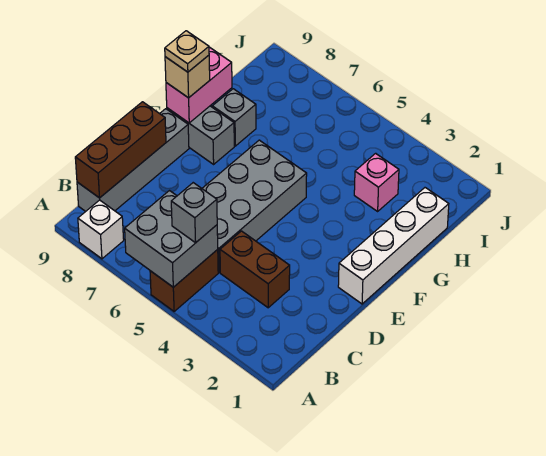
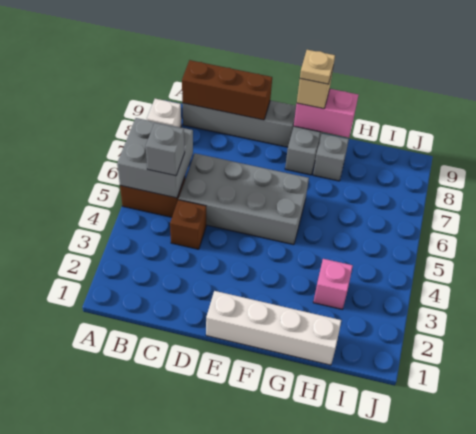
brown 1x2 brick [220,231,290,308] -> brown 1x1 brick [170,200,206,249]

